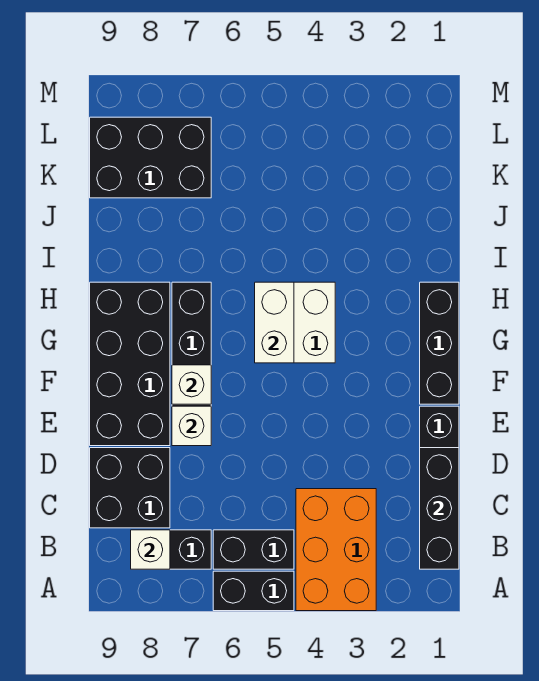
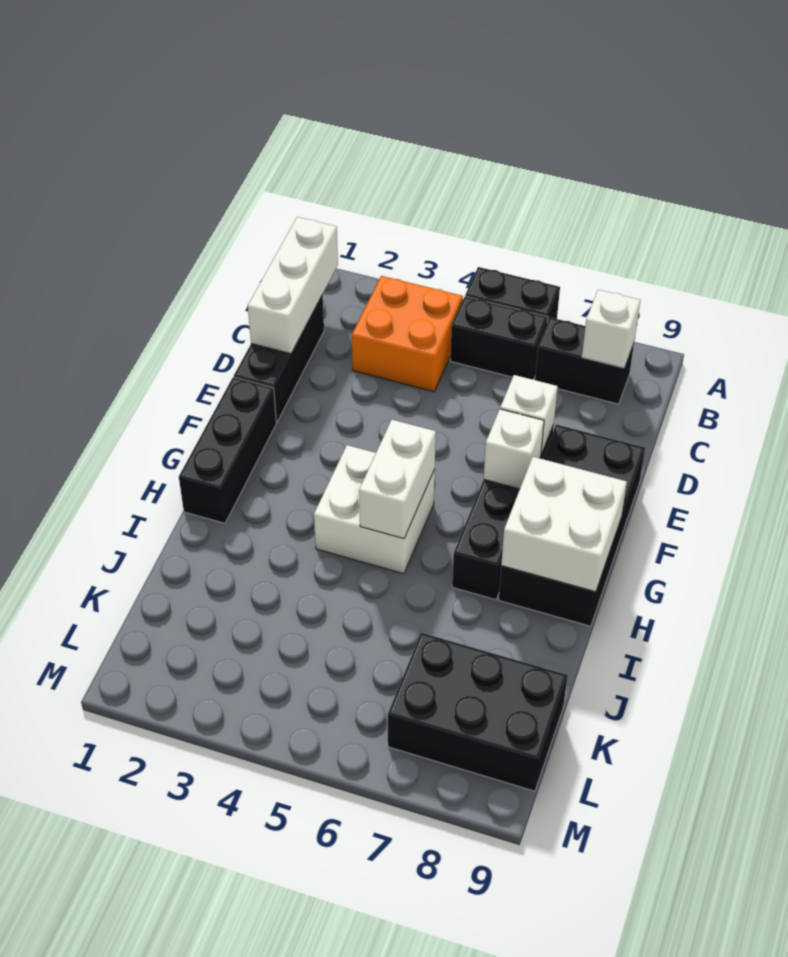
orange 2x3 brick [296,489,376,611] -> orange 2x2 brick [352,276,463,392]
black 1x3 brick [420,448,459,569] -> white 1x3 brick [248,217,338,354]
black 2x2 brick [90,448,170,528] -> none
none -> white 2x2 brick [501,457,627,592]

